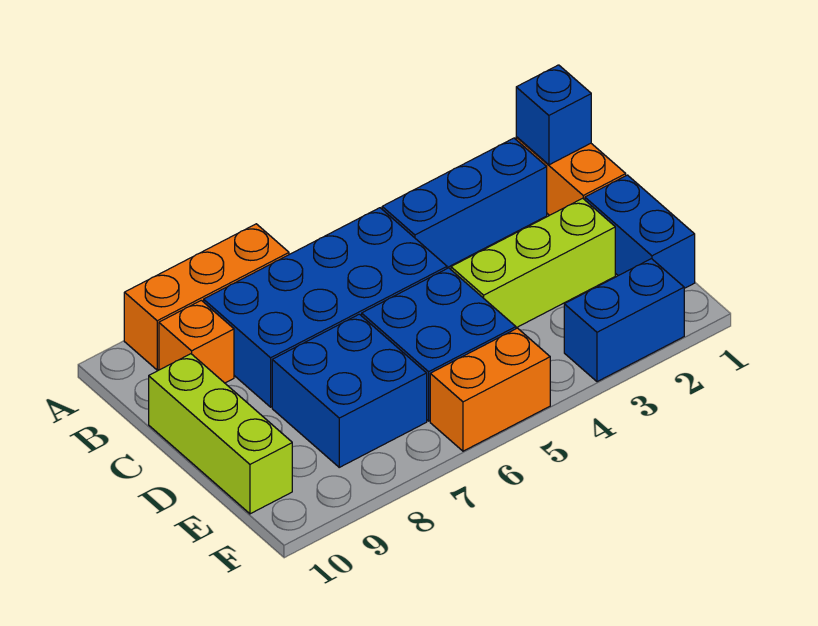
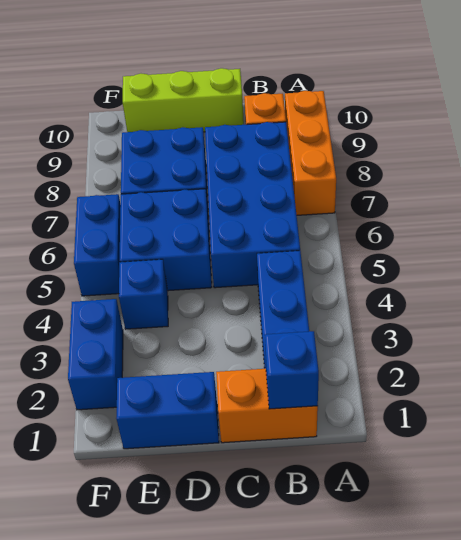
lime 1x3 brick [451,198,615,328] -> none
none -> blue 1x1 brick [119,259,168,329]
orange 1x2 brick [430,328,550,451] -> blue 1x2 brick [74,194,121,296]

